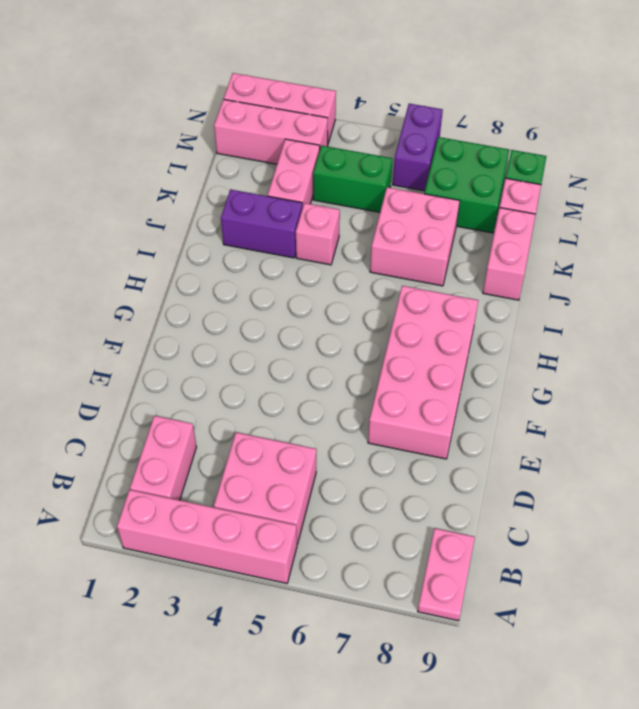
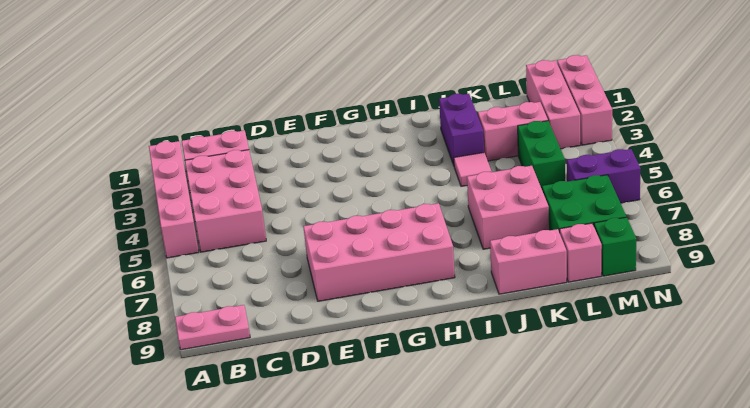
pink 2x2 brick [214,432,316,544] -> pink 2x3 brick [185,150,266,252]
pink 1x1 brick [296,203,340,265] -> pink 1x1 tile [454,153,492,186]

